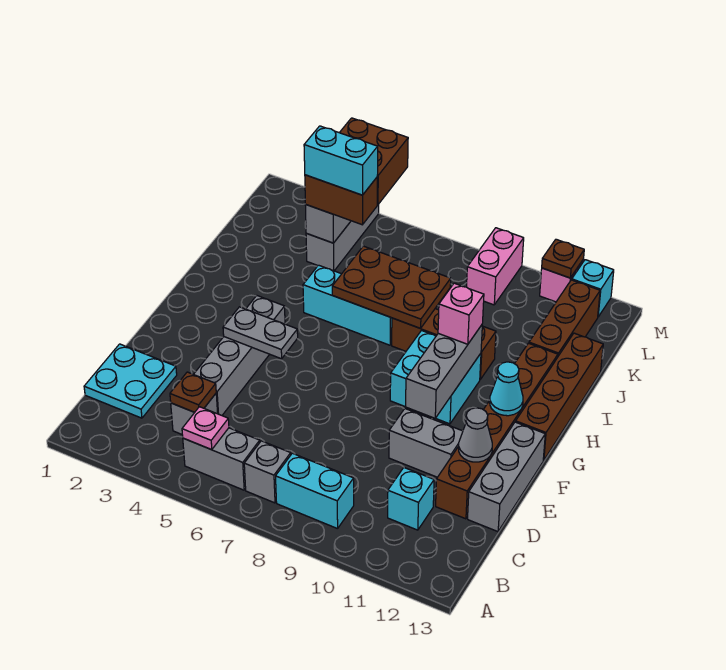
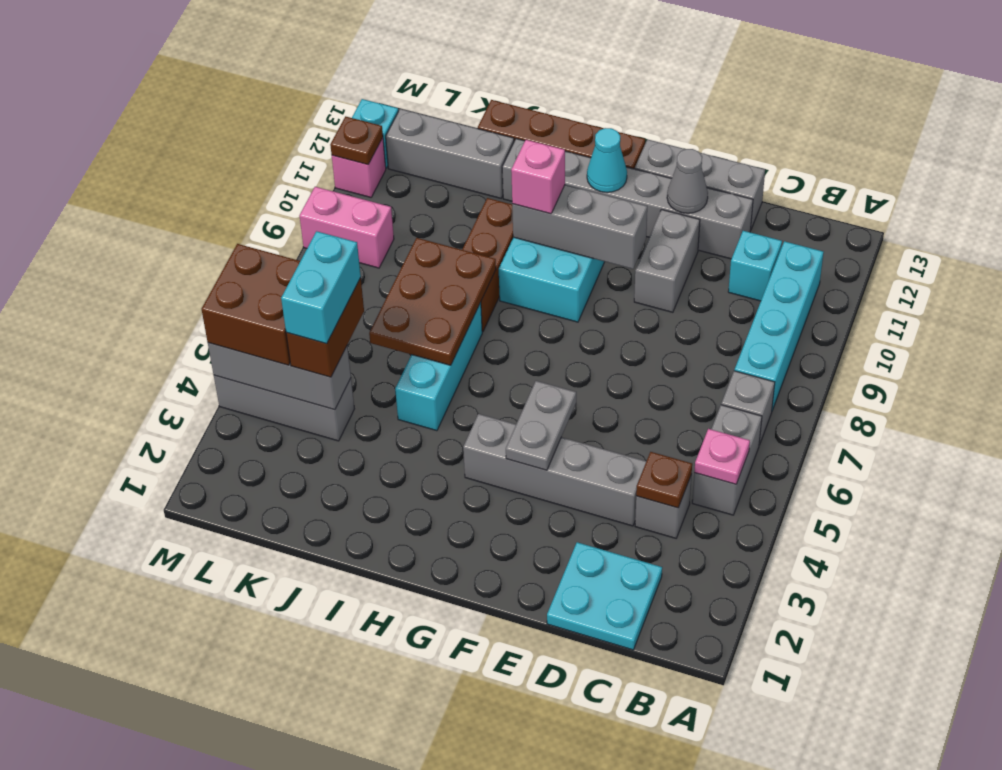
cyan 1x2 brick [276,453,354,529] -> cyan 1x4 brick [734,241,824,410]
brown 1x6 brick [436,343,558,519] -> grey 1x6 brick [502,139,753,259]
brown 1x3 brick [529,280,600,356] -> grey 1x3 brick [386,109,514,198]

